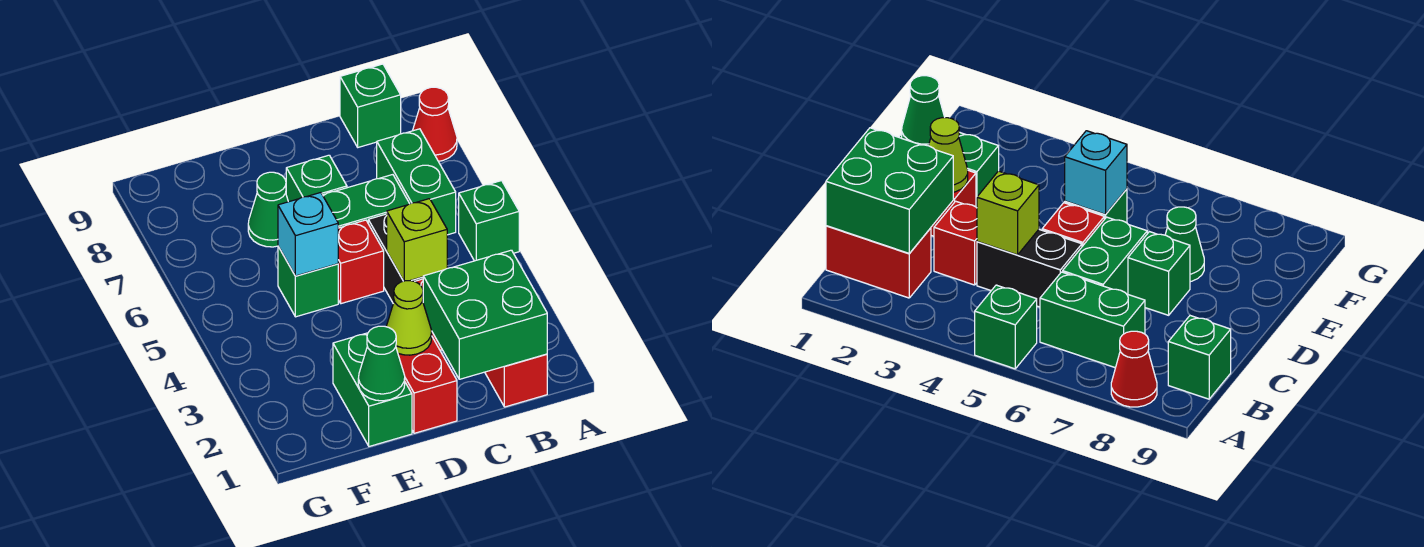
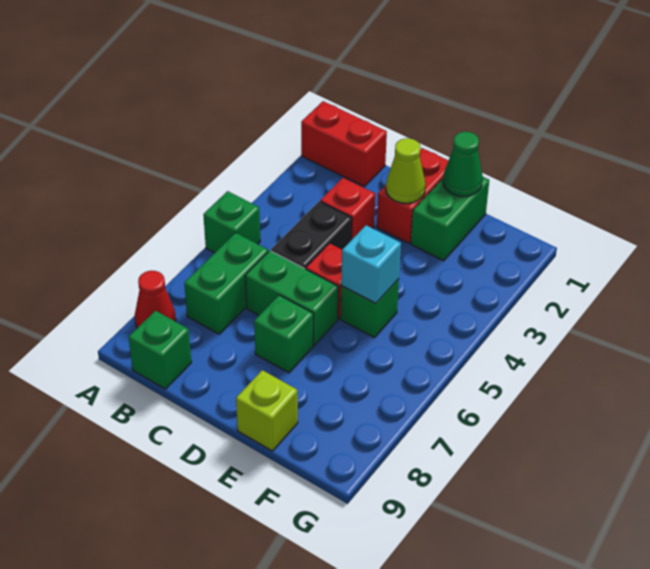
red 1x2 brick [485,354,547,407] -> red 1x2 brick turned to [301,101,387,187]
green 2x2 brick [423,250,547,379] -> none
lime 1x1 brick [387,199,447,281] -> lime 1x1 brick moved to [236,370,298,451]
green 1x1 cone [248,172,288,247] -> none

